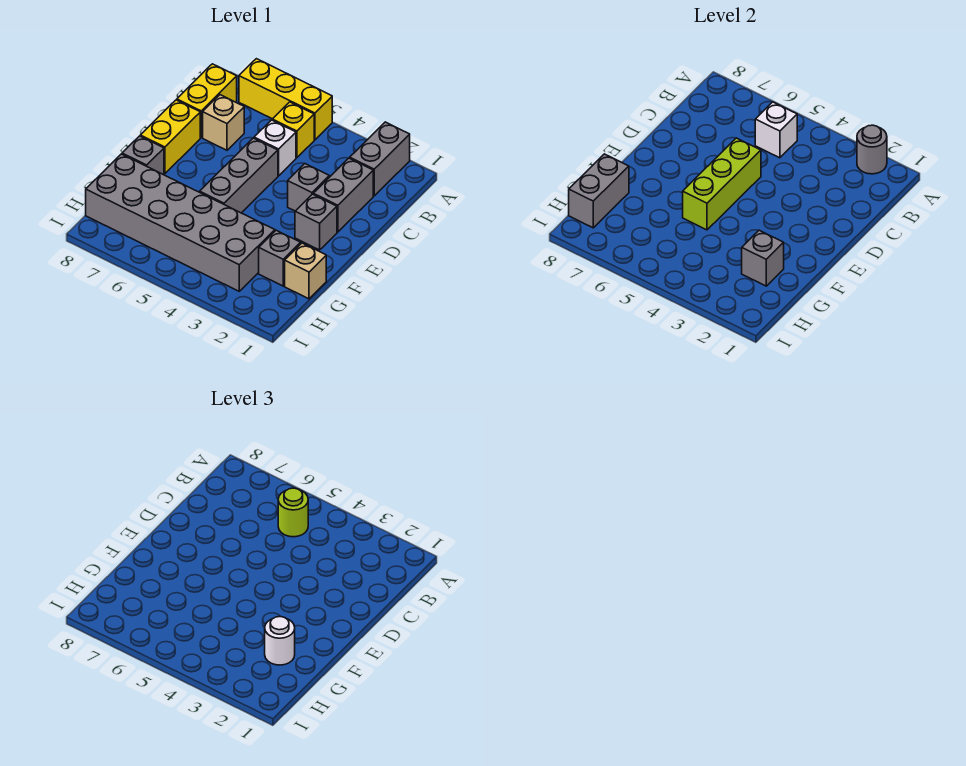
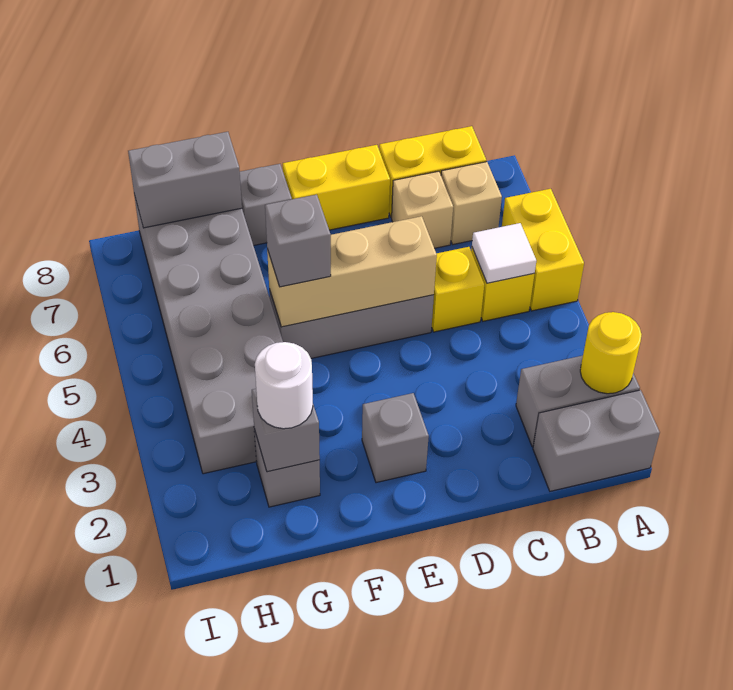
grey 1x1 round brick [857,125,887,174] -> yellow 1x1 round brick [580,312,642,394]
yellow 1x3 brick [239,59,332,140] -> yellow 1x2 brick [502,189,584,311]
white 1x1 brick [755,102,797,158] -> white 1x1 tile [472,223,536,283]
lime 1x1 round brick [278,488,308,537] -> none
grey 1x2 brick [313,158,373,232] -> grey 1x2 brick moved to [533,390,660,491]
white 1x1 brick [254,120,296,176] -> yellow 1x1 brick [432,247,484,332]
grey 1x1 brick [288,164,329,211] -> grey 1x1 brick moved to [265,195,331,287]
lime 1x3 brick [683,138,761,230] -> tan 1x3 brick [267,216,437,327]
tan 1x1 brick [285,243,326,299] -> tan 1x1 brick moved to [441,162,502,244]

